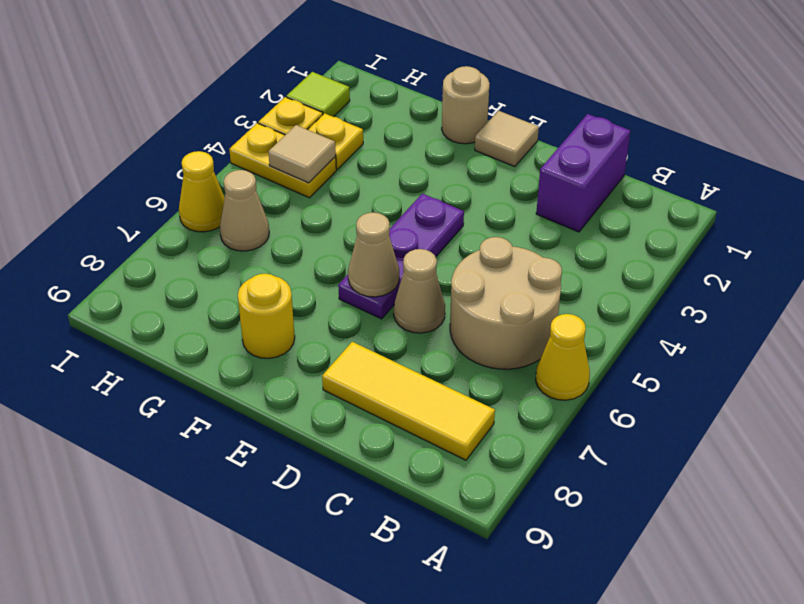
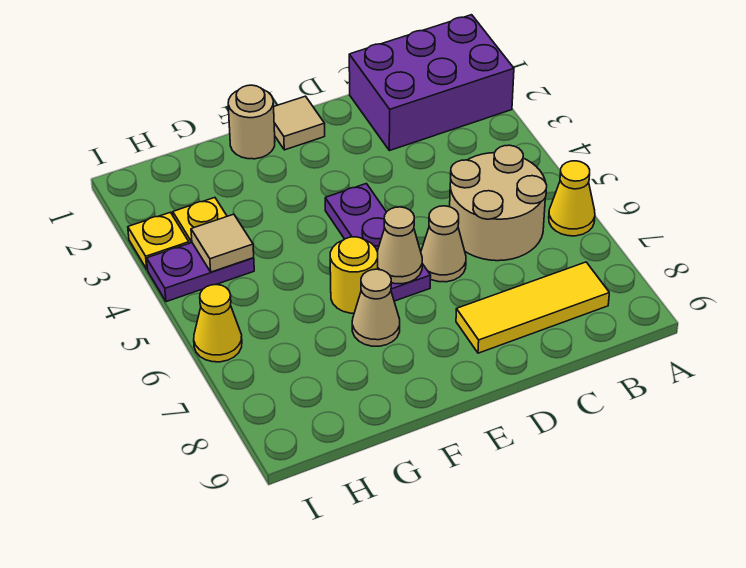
purple 1x2 brick [536,114,630,232] -> purple 2x3 brick [349,15,514,151]
yellow 1x1 round brick [238,274,295,358] -> yellow 1x1 round brick moved to [330,237,378,313]
yellow 1x2 plate [229,123,336,198] -> purple 1x2 plate [147,243,254,302]
tan 1x1 cone [220,170,269,251] -> tan 1x1 cone moved to [352,269,400,346]
lime 1x1 tile [286,72,350,117] -> none

